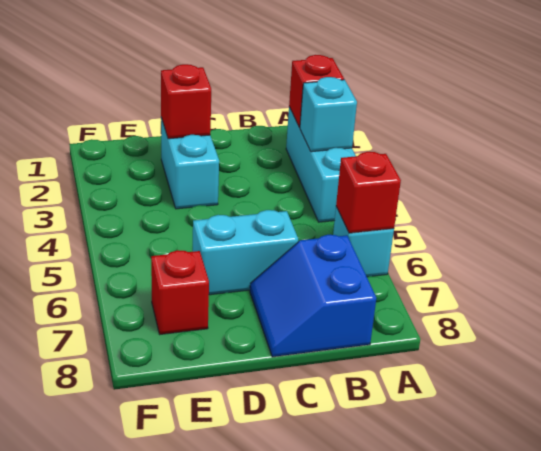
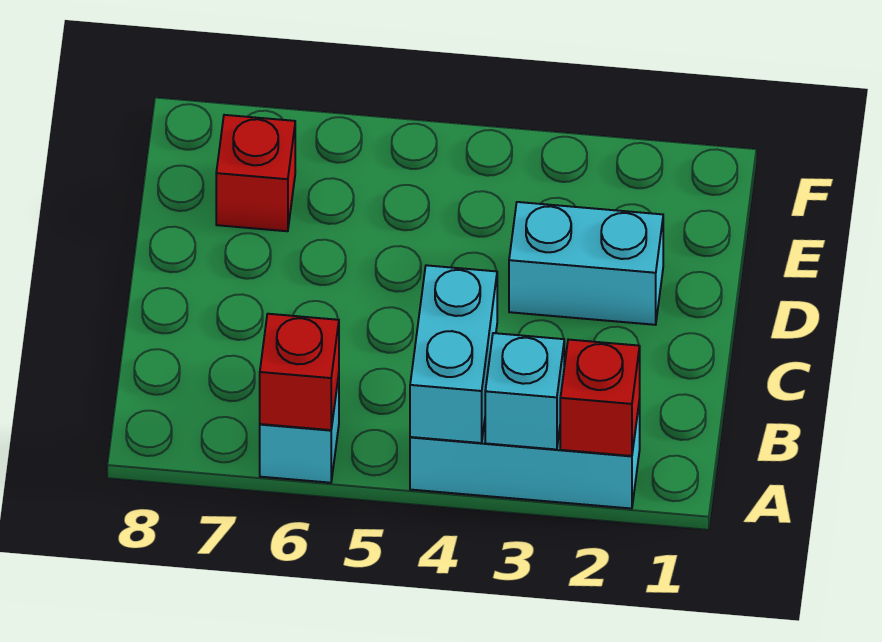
blue 2x2 slope [250,235,376,357] -> none
cyan 1x2 brick [193,210,298,295] -> cyan 1x2 brick moved to [410,265,497,443]
red 1x1 brick [161,64,211,139] -> none

